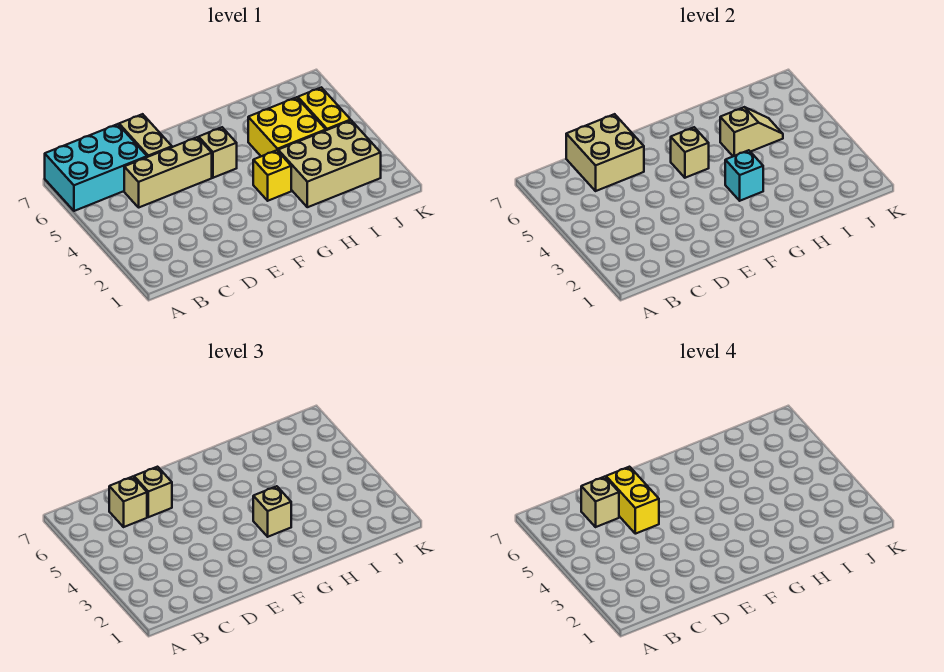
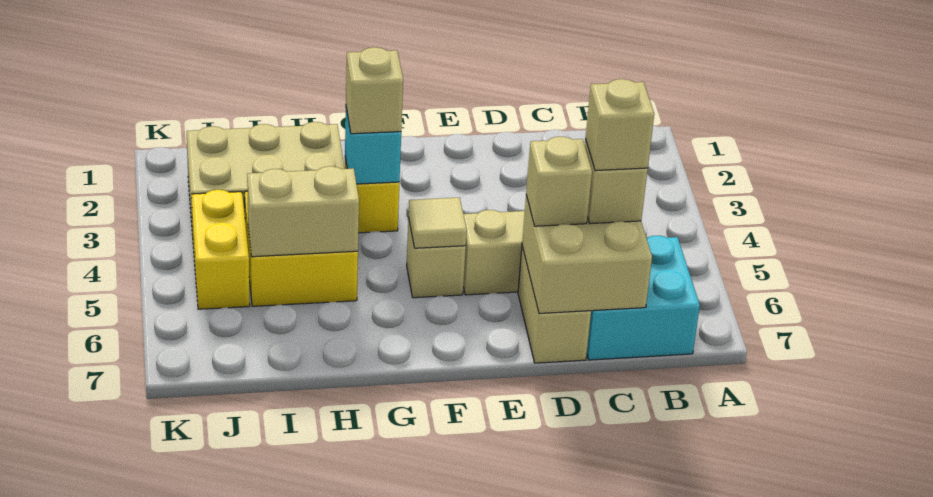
cyan 2x3 brick [45,124,147,211] -> cyan 2x2 brick [587,235,700,360]
yellow 1x2 brick [606,467,659,534] -> none
tan 1x1 brick [671,127,709,178] -> tan 1x1 tile [409,198,467,248]
tan 1x2 slope [720,107,783,156] -> tan 1x2 brick [247,166,359,257]

